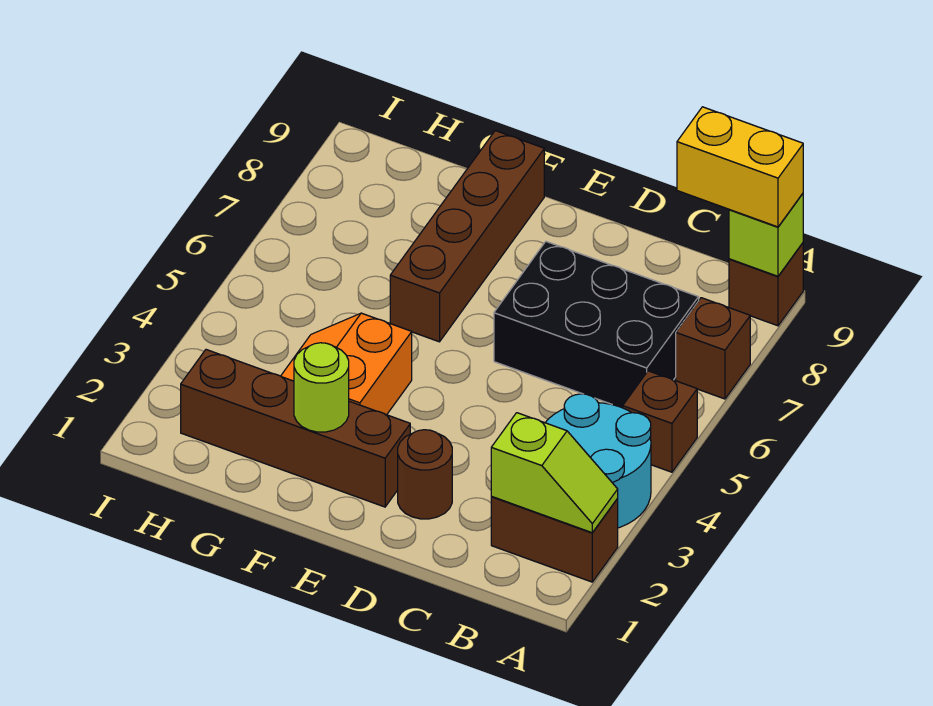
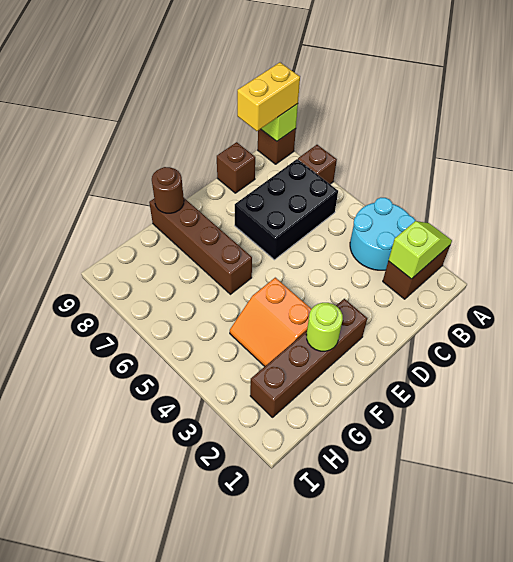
brown 1x1 brick [623,371,697,472] -> brown 1x1 brick moved to [217,142,255,193]
brown 1x1 round brick [398,430,452,519] -> brown 1x1 round brick moved to [152,167,184,213]

